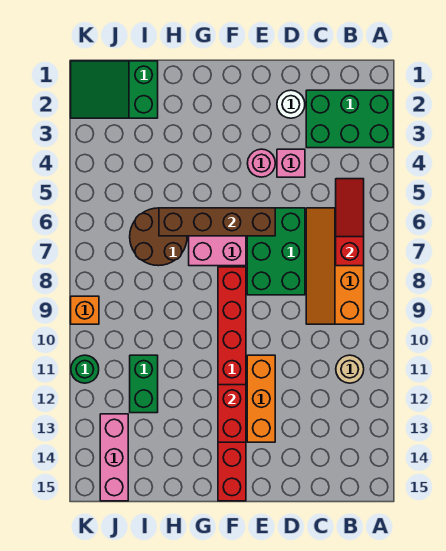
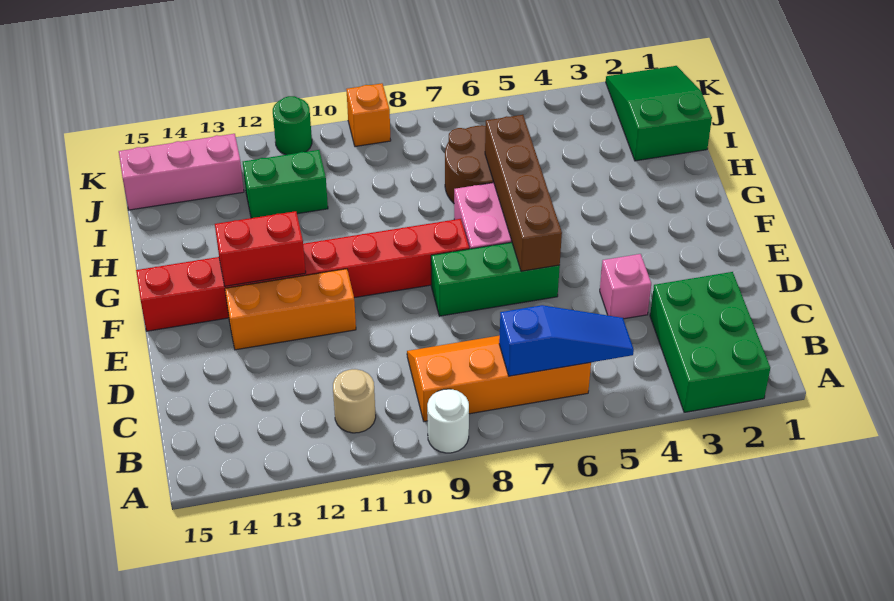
red 1x3 slope [336,179,364,266] -> blue 1x3 slope [499,305,634,376]
white 1x1 round brick [277,90,305,118] -> white 1x1 round brick moved to [427,389,469,453]
green 2x3 brick [247,208,305,295] -> green 1x3 brick [431,242,560,316]
pink 1x1 round brick [247,149,275,177] -> none

